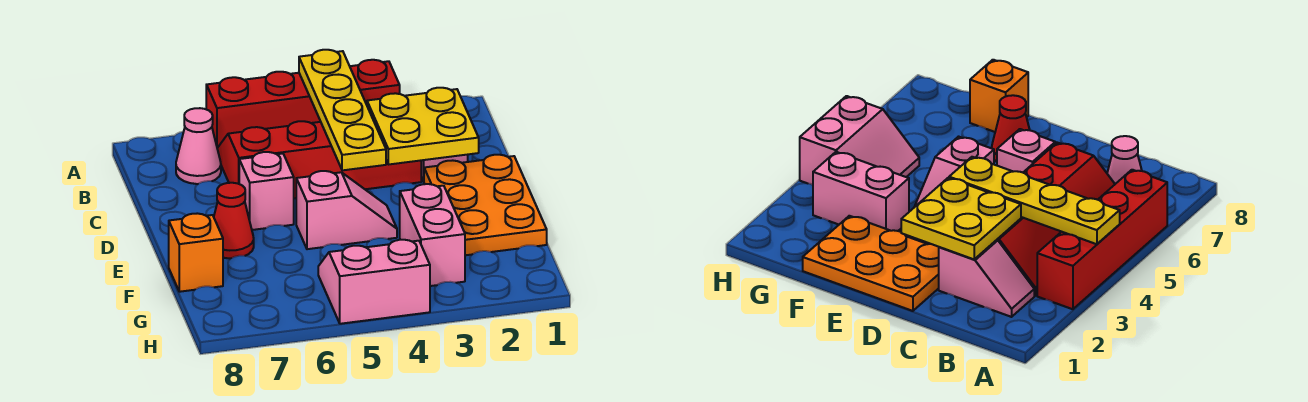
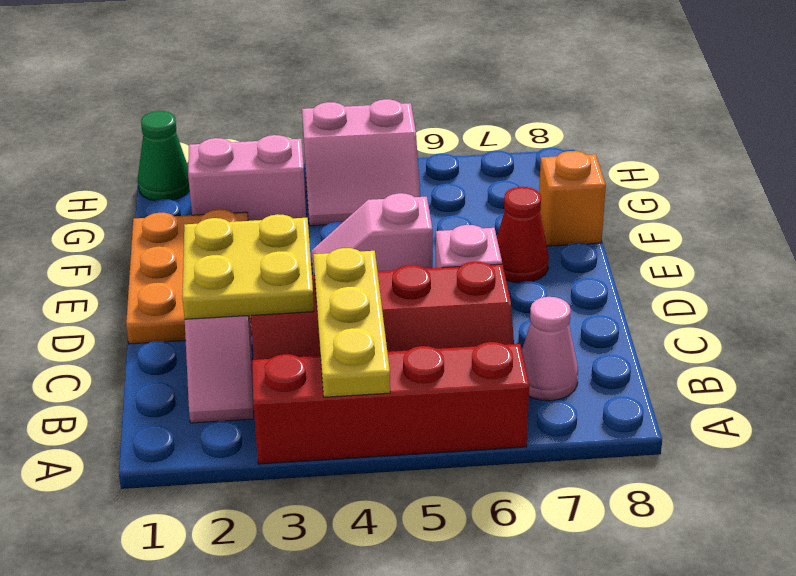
yellow 1x4 plate [299,50,386,170] -> yellow 1x3 plate [313,248,390,397]
pink 1x2 brick [400,184,465,286] -> pink 1x2 brick turned to [188,135,306,221]
none -> green 1x1 cone [138,111,190,201]

